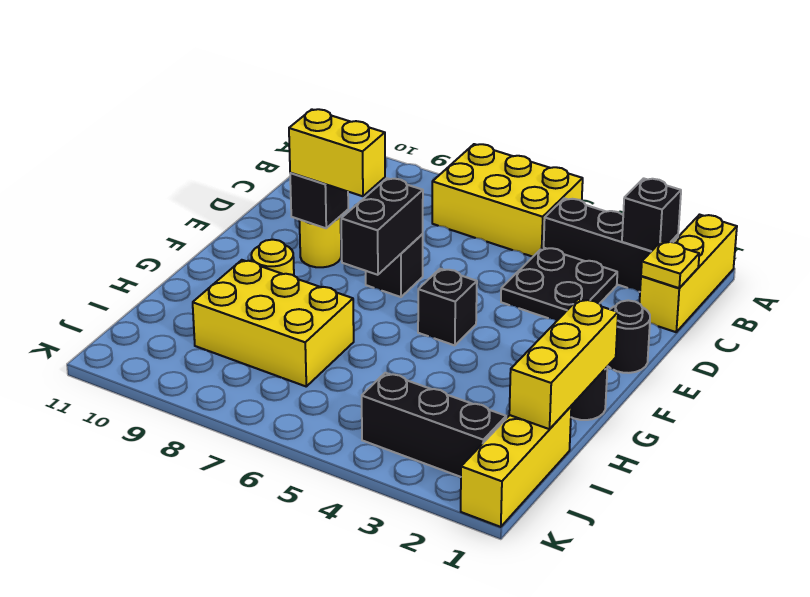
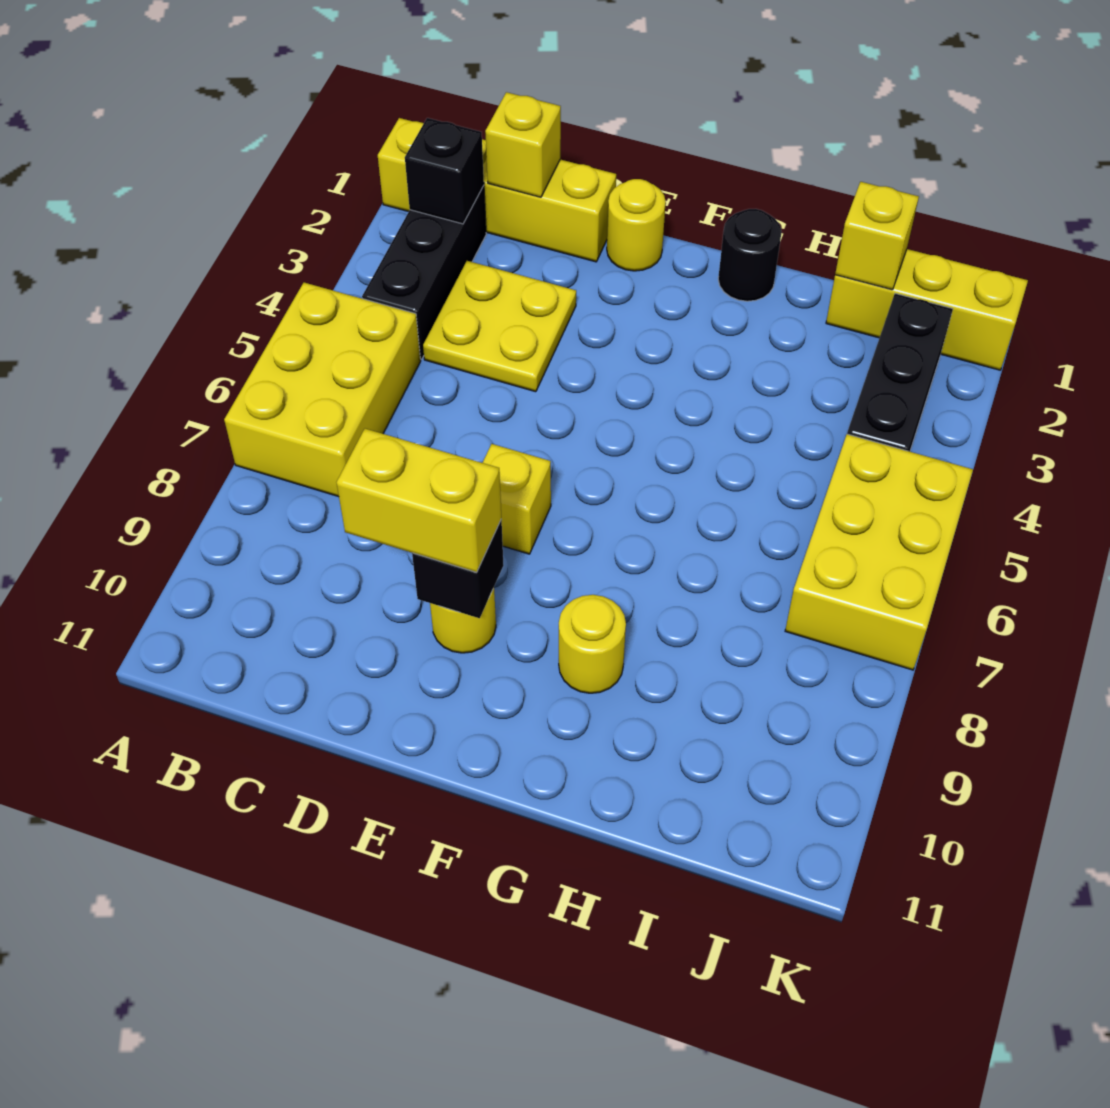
yellow 1x3 brick [639,215,737,332] -> yellow 1x4 brick [378,118,616,262]
yellow 1x1 plate [641,241,699,288] -> yellow 1x1 brick [485,92,561,197]
black 2x2 plate [501,247,617,321] -> yellow 2x2 plate [423,261,576,392]
black 1x1 round brick [608,300,650,373] -> yellow 1x1 round brick [607,179,666,271]
black 1x1 brick [366,234,423,297] -> yellow 1x1 brick [483,444,551,554]
black 1x2 brick [341,178,423,275] -> none
yellow 1x2 brick [289,109,385,196] -> yellow 1x2 brick turned to [336,429,501,572]
black 1x1 brick [418,269,477,345] -> none
yellow 1x3 brick [509,299,618,429] -> yellow 1x1 brick [835,182,919,290]
yellow 2x3 brick [193,260,354,386] -> yellow 2x3 brick moved to [785,434,973,670]

